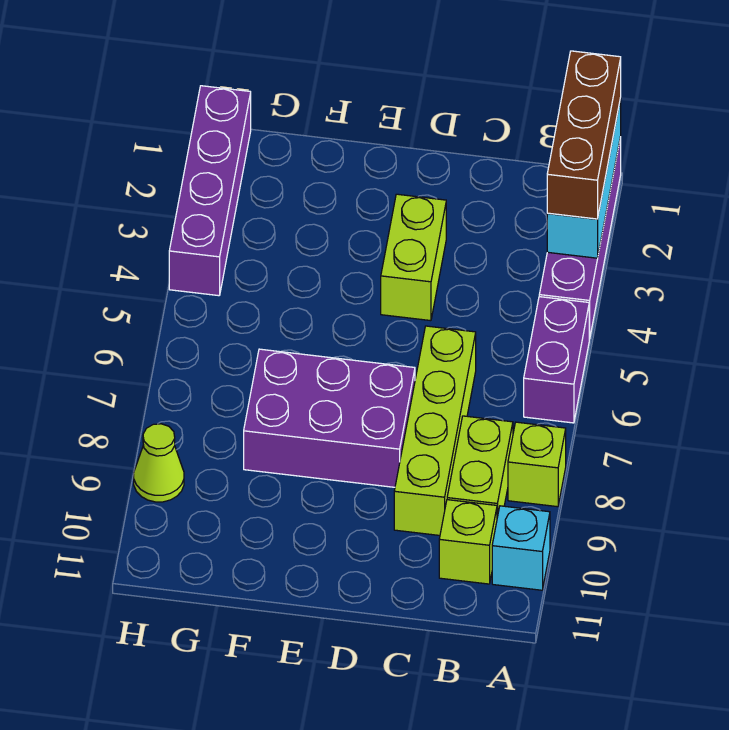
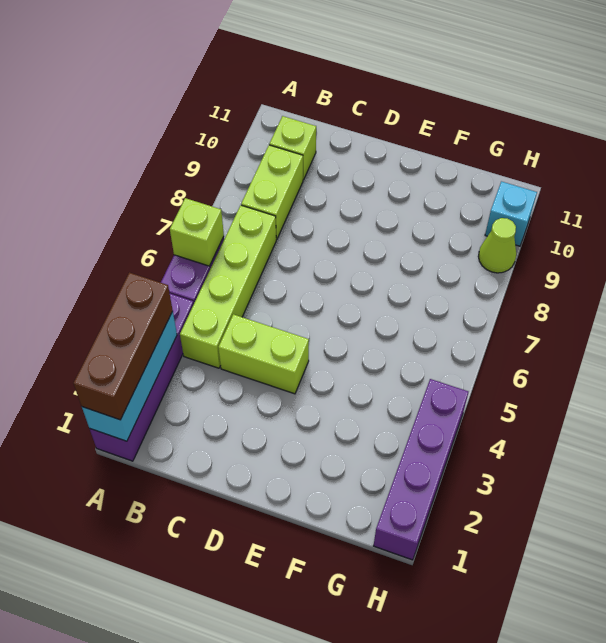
lime 1x1 brick [508,422,566,507] -> lime 1x1 brick moved to [170,198,224,266]
cyan 1x1 brick [492,506,550,590] -> cyan 1x1 brick moved to [485,181,537,246]
lime 1x4 brick [394,326,476,535] -> lime 1x4 brick moved to [180,205,276,368]
lime 1x2 brick [381,194,446,321] -> lime 1x2 brick turned to [218,314,309,394]
purple 2x3 brick [244,349,415,487] -> none

